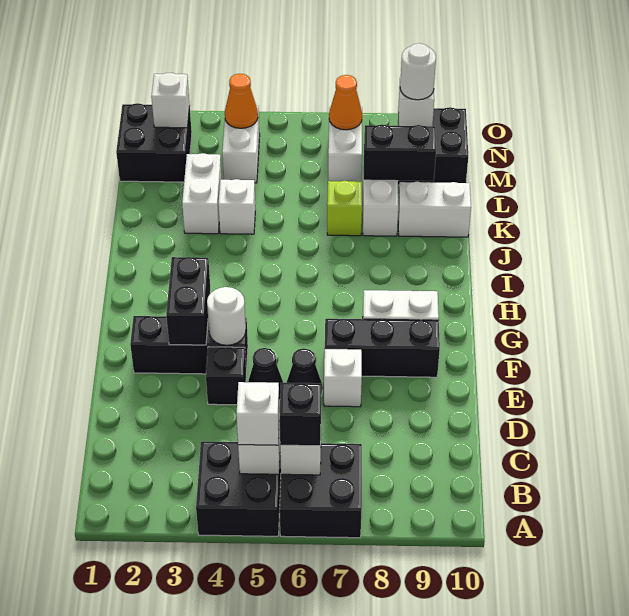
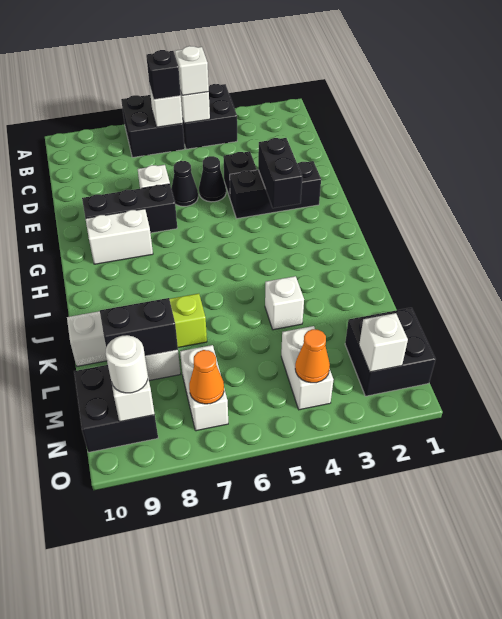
white 1x1 round brick [207,287,246,345] -> none
white 1x2 brick [182,153,222,234] -> none

